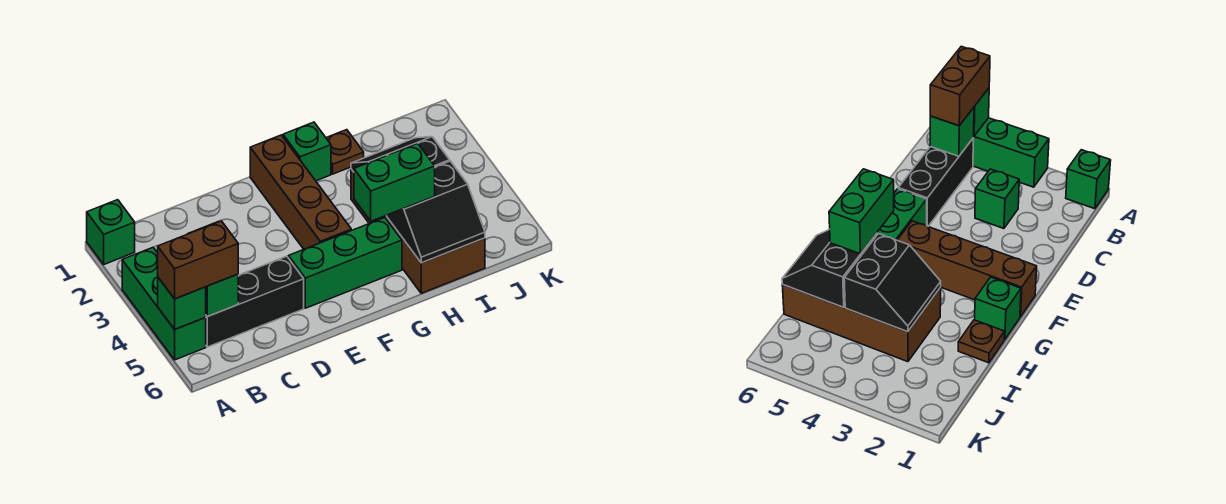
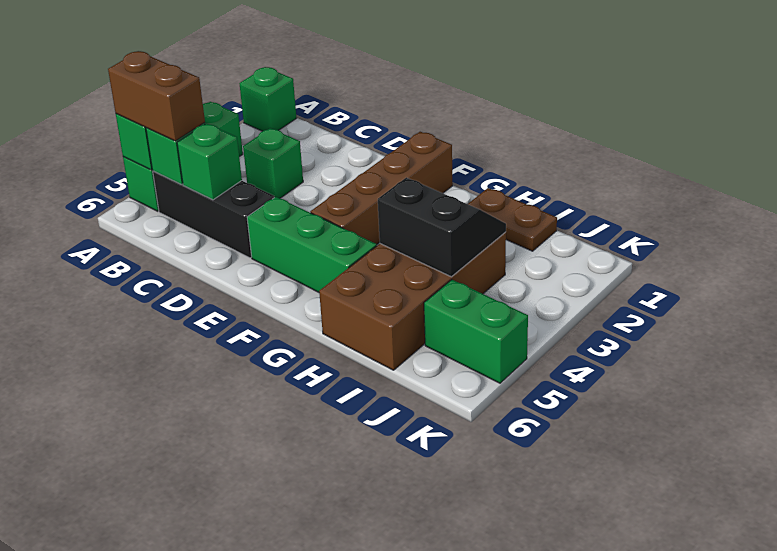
green 1x1 brick [283,122,331,181] -> green 1x1 brick moved to [177,123,242,200]
green 1x2 brick [354,143,435,221] -> green 1x2 brick moved to [424,280,528,383]
brown 1x1 plate [326,130,364,174] -> brown 1x2 plate [468,188,557,251]
black 2x2 slope [387,161,485,263] -> none

